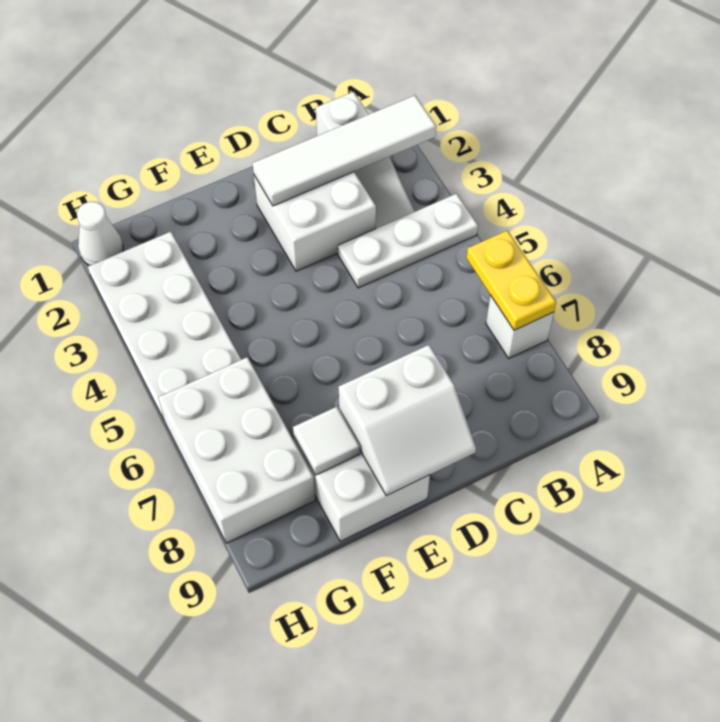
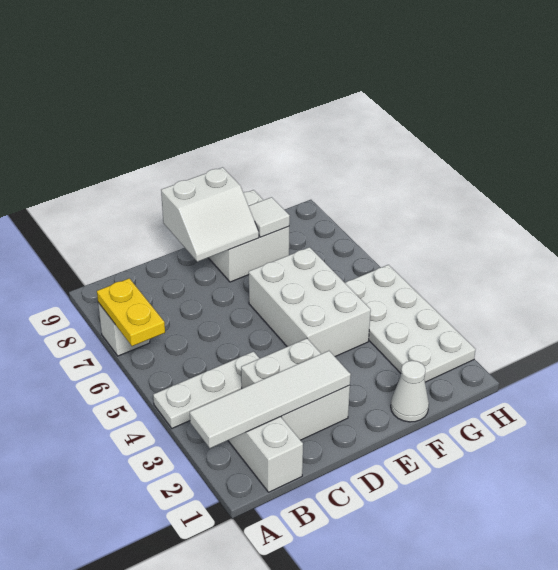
white 2x2 slope [339,345,476,496] -> white 2x2 slope turned to [161,167,259,262]
white 2x3 brick [158,357,315,543] -> white 2x3 brick moved to [249,247,371,356]
white 1x1 cone [77,202,123,266] -> white 1x1 cone moved to [391,361,429,422]

